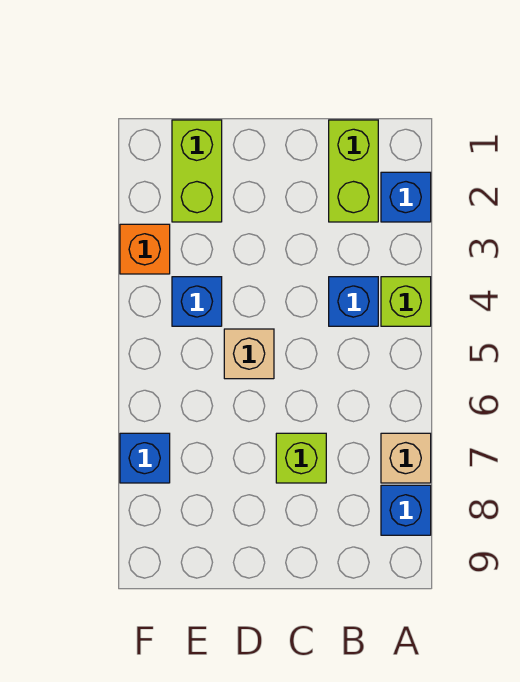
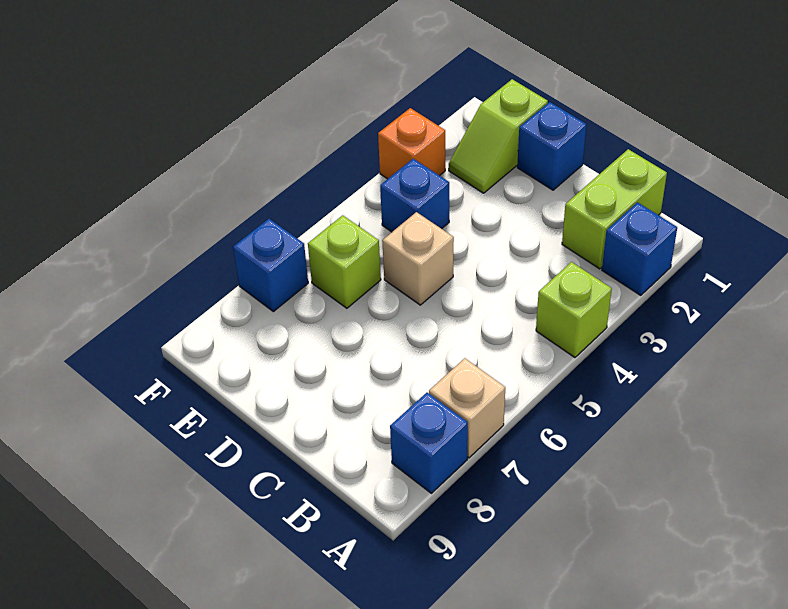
blue 1x1 brick [329,277,378,326] -> blue 1x1 brick moved to [517,102,586,190]
lime 1x1 brick [276,433,326,483] -> lime 1x1 brick moved to [308,215,381,308]
lime 1x2 brick [172,120,222,222] -> lime 1x2 slope [449,79,548,193]

